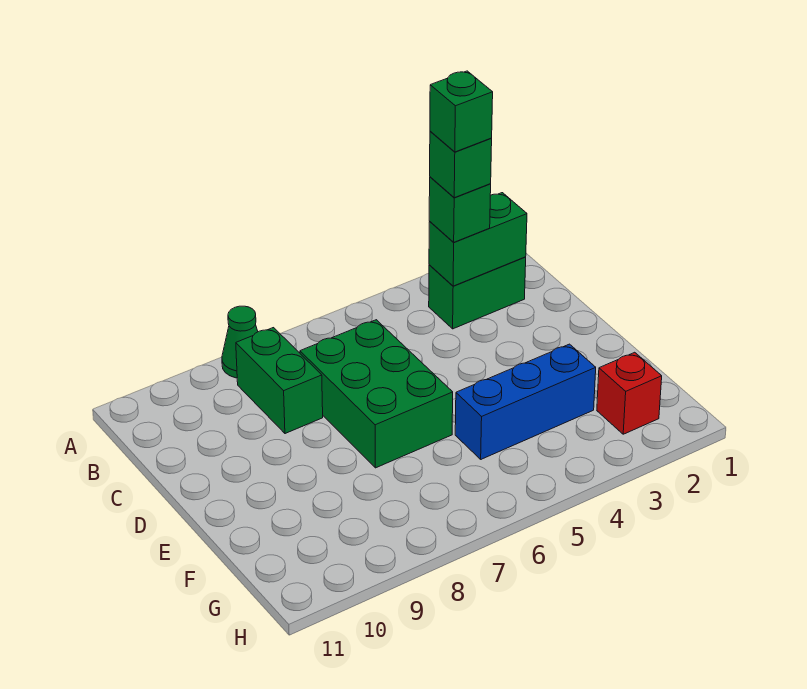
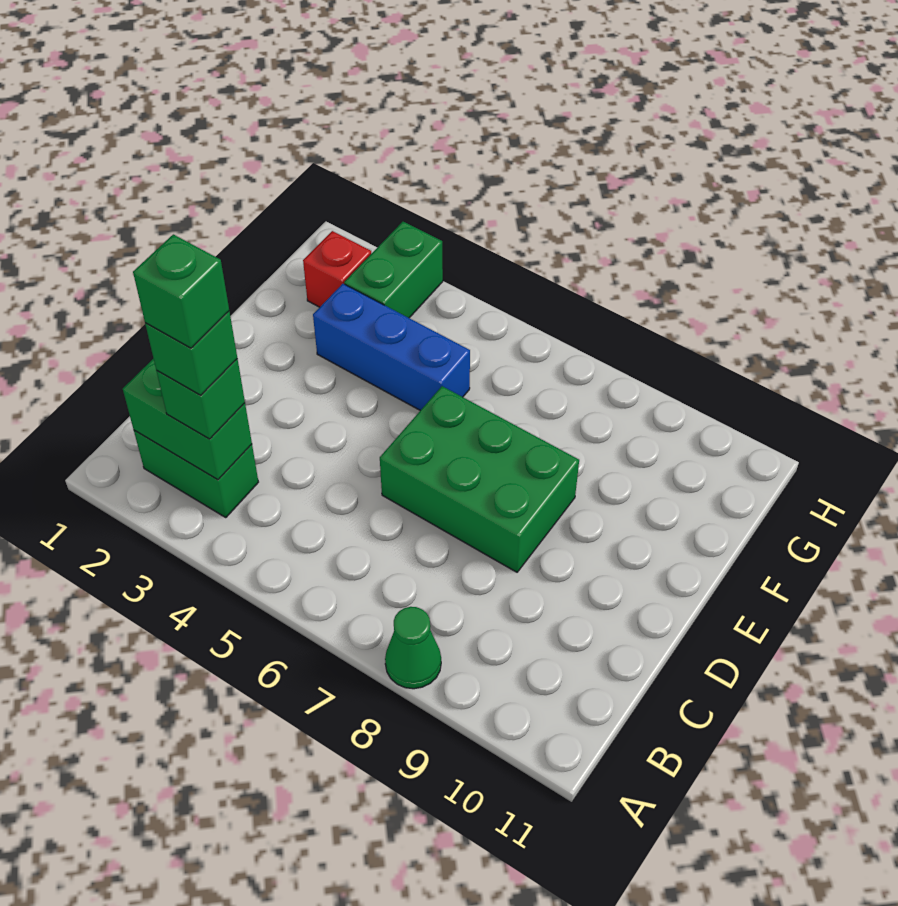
green 1x2 brick [236,328,323,434] -> green 1x2 brick moved to [344,222,443,318]
green 2x3 brick [300,320,453,468] -> green 2x3 brick turned to [380,386,579,572]

